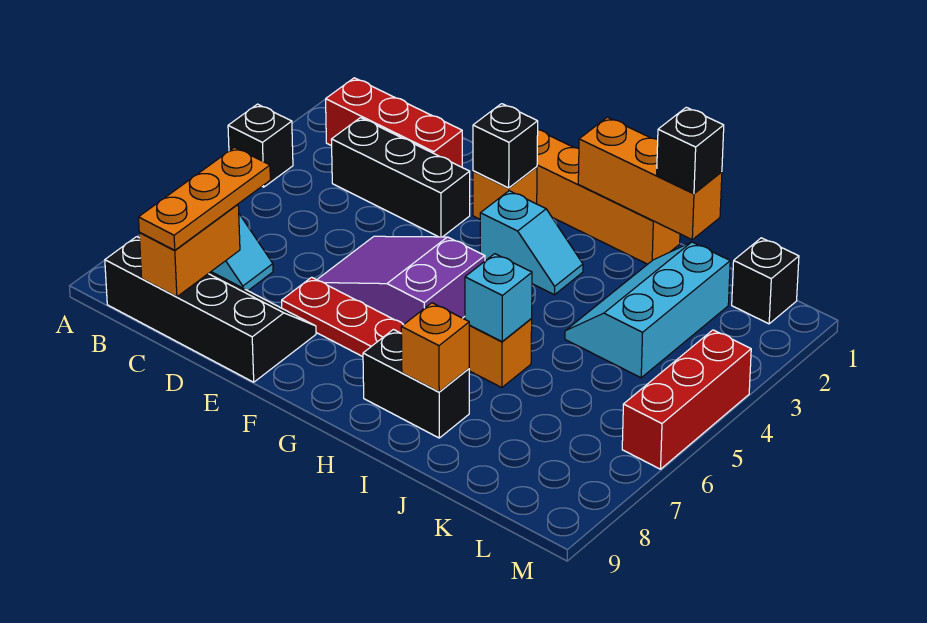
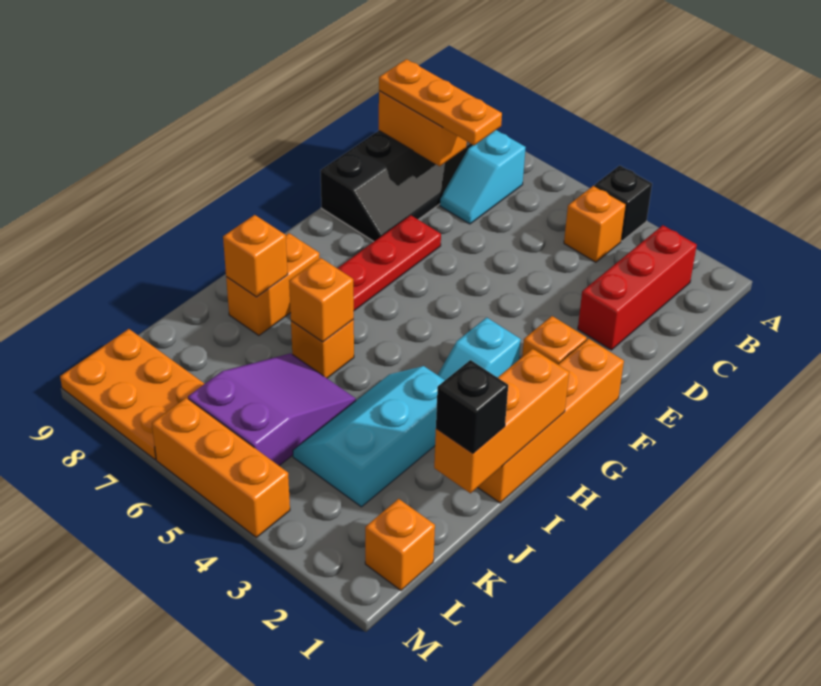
none -> orange 1x1 brick [564,186,626,262]
black 1x3 brick [331,118,470,237] -> none
purple 2x3 slope [317,236,485,325] -> purple 2x3 slope moved to [188,353,356,466]
black 1x1 brick [473,104,538,188] -> none
black 1x2 brick [363,330,469,438] -> orange 1x2 brick [226,233,319,335]
cyan 1x1 brick [465,254,532,342] -> orange 1x1 brick [289,258,354,342]
cyan 2x3 slope [565,242,730,378] -> cyan 2x3 slope turned to [293,366,445,507]
black 1x1 brick [732,238,799,324] -> orange 1x1 brick [365,499,435,590]
none -> orange 2x3 plate [60,329,204,459]
red 1x3 brick [622,330,751,469] -> orange 1x3 brick [152,398,290,537]

